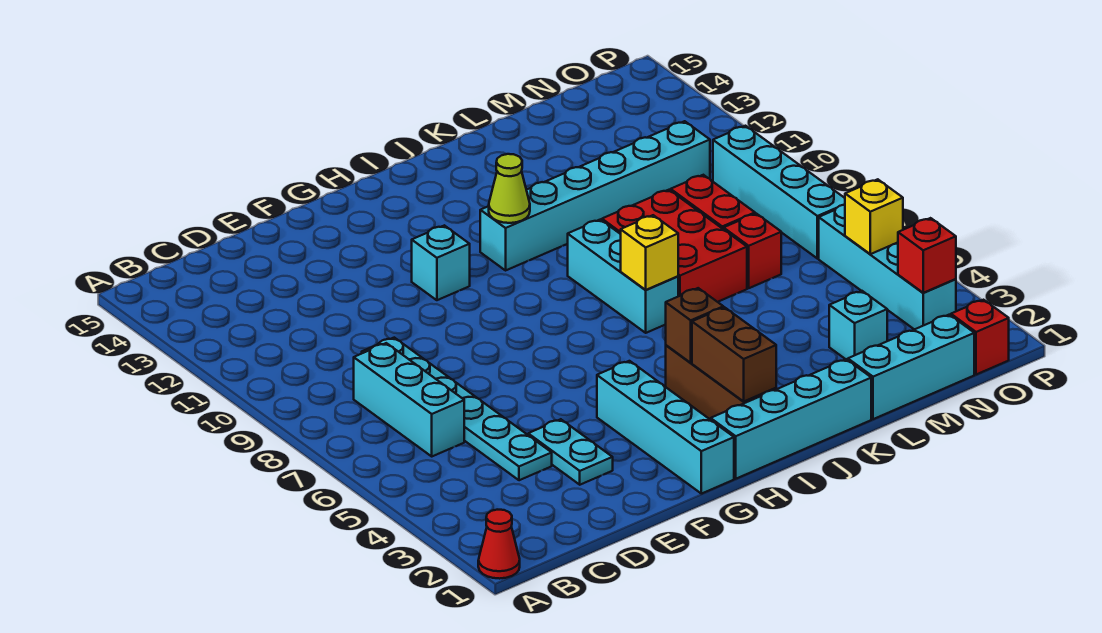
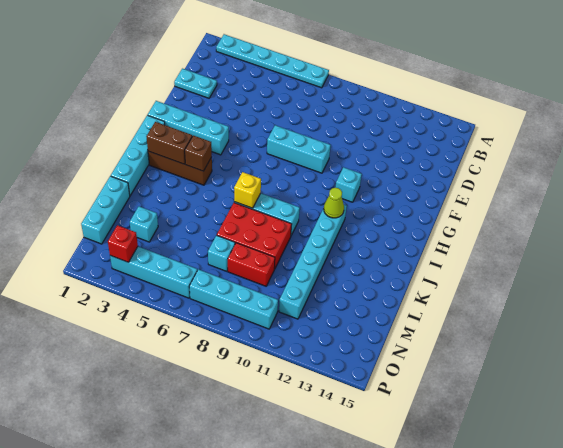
red 1x1 cone [478,510,520,579] -> none
cyan 1x3 brick [354,343,464,456] -> cyan 1x3 brick moved to [267,125,331,173]
cyan 1x6 plate [362,338,552,480] -> cyan 1x6 plate moved to [216,34,329,88]
cyan 1x2 plate [528,419,613,485] -> cyan 1x2 plate moved to [174,69,217,98]
red 1x1 brick [724,214,781,288] -> cyan 1x1 brick [208,235,235,271]
red 1x1 brick [951,300,1009,375] -> none
yellow 1x1 brick [845,179,903,254] -> none

